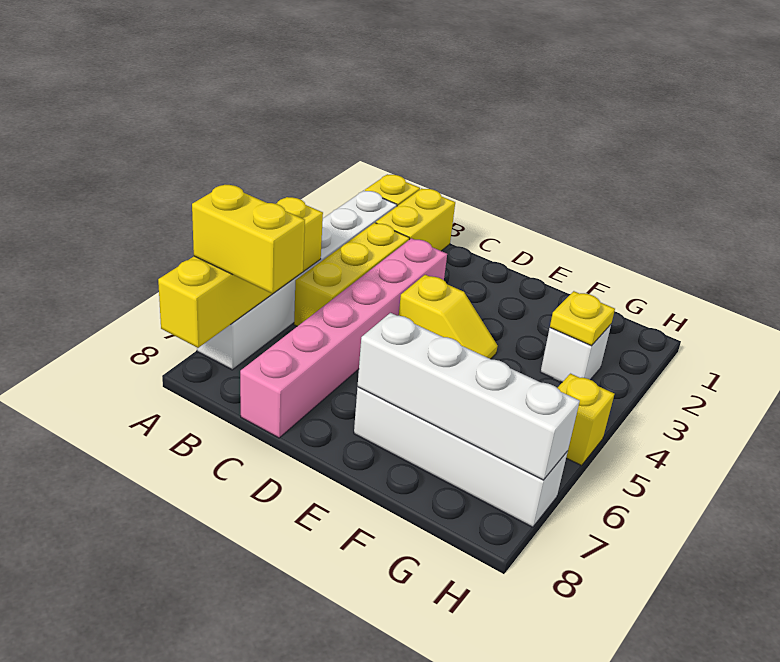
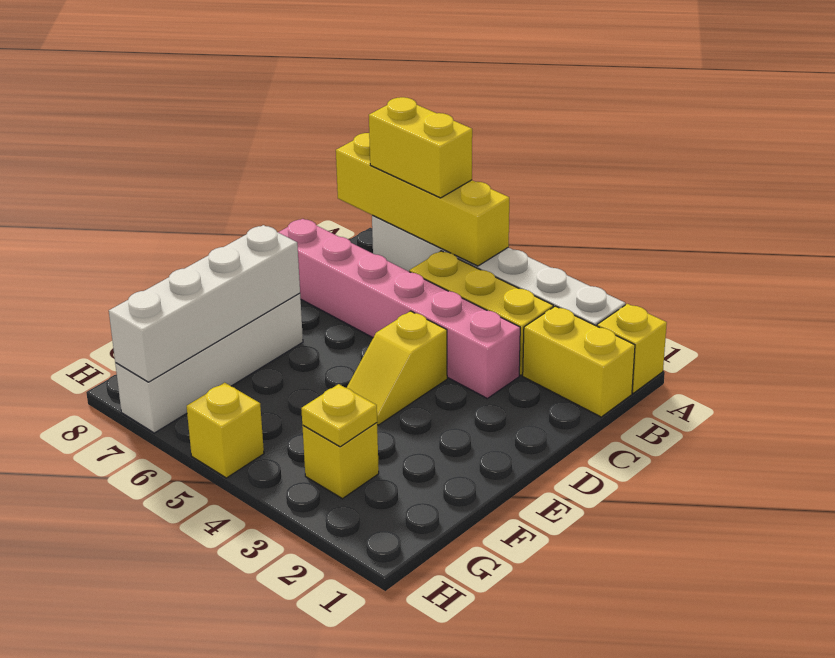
yellow 1x2 brick [192,185,305,293] -> yellow 1x2 brick turned to [369,97,472,198]
white 1x1 brick [541,325,611,382] -> yellow 1x1 brick [302,423,379,499]

